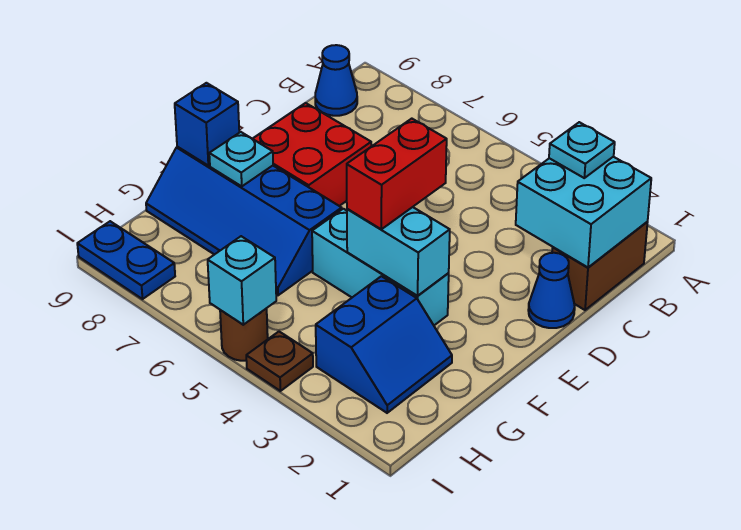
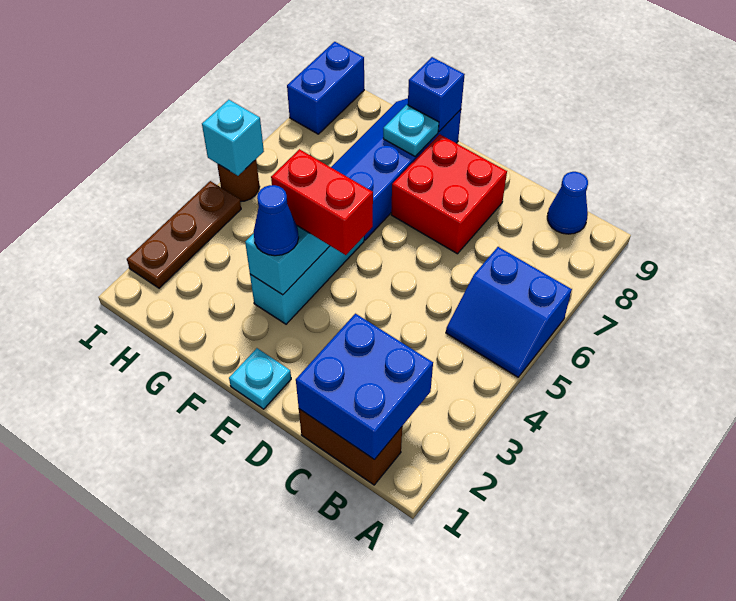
cyan 2x2 brick [516,157,651,267] -> blue 2x2 brick [296,314,433,460]
cyan 1x1 plate [549,122,615,178] -> cyan 1x1 plate moved to [229,348,291,409]
blue 1x1 cone [528,253,575,328] -> blue 1x1 cone moved to [254,185,299,256]
blue 2x2 slope [316,276,452,413] -> blue 2x2 slope moved to [446,247,572,377]
brown 1x1 plate [246,332,313,391] -> brown 1x3 plate [127,181,241,288]
blue 1x2 plate [77,221,175,299] -> blue 1x2 brick [287,42,364,134]

